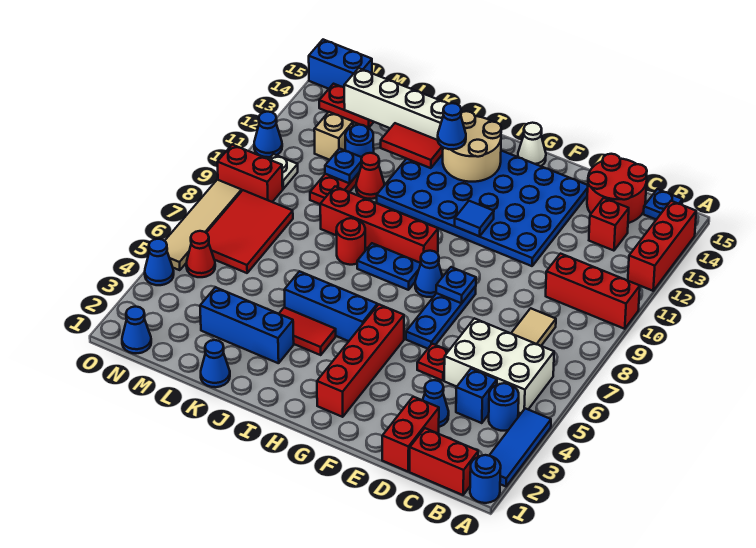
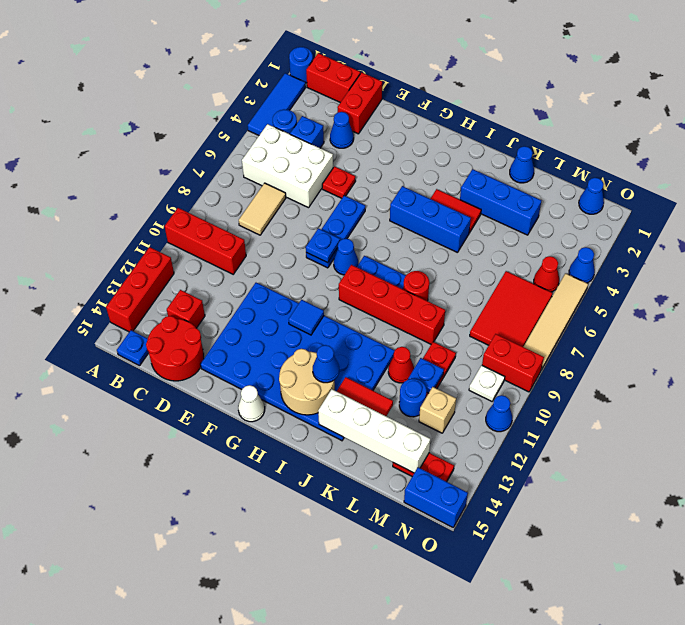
red 1x4 brick [317,305,404,417] -> none

